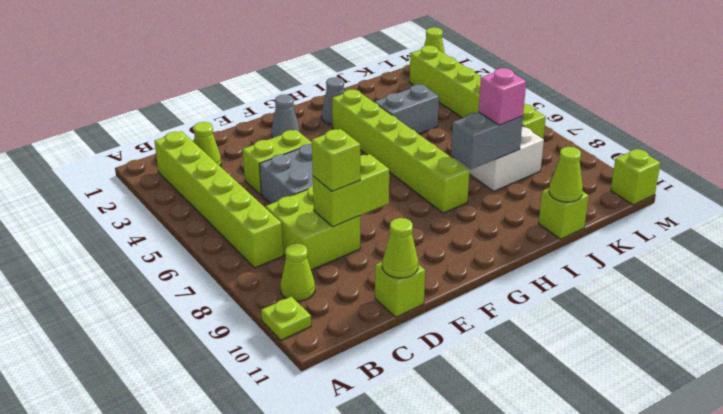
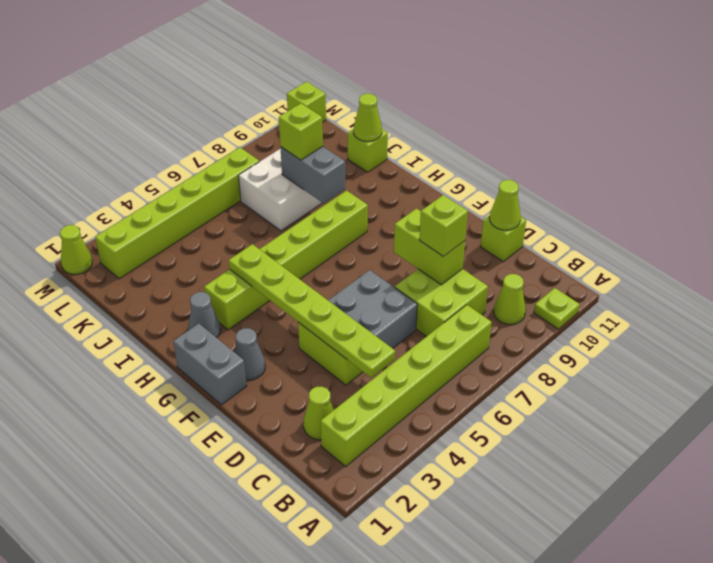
none -> lime 1x6 plate [229,244,395,378]
grey 1x2 brick [374,84,439,134] -> grey 1x2 brick moved to [173,323,246,405]
pink 1x1 brick [478,68,526,125] -> lime 1x1 brick [279,104,323,160]

